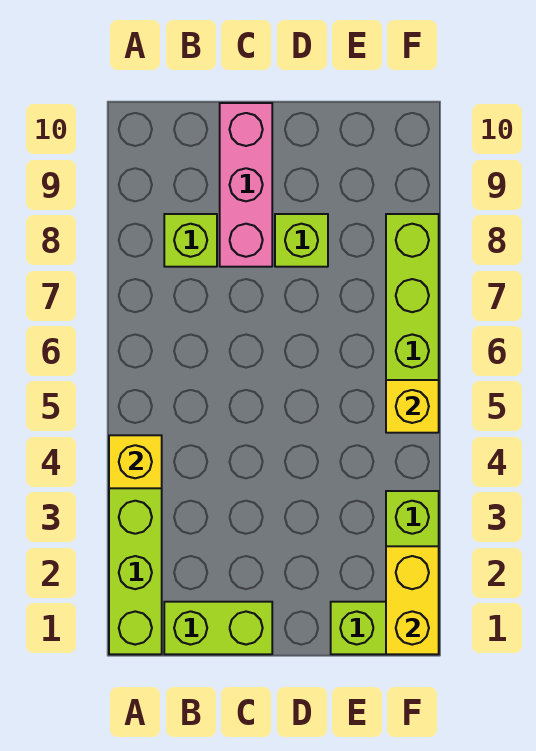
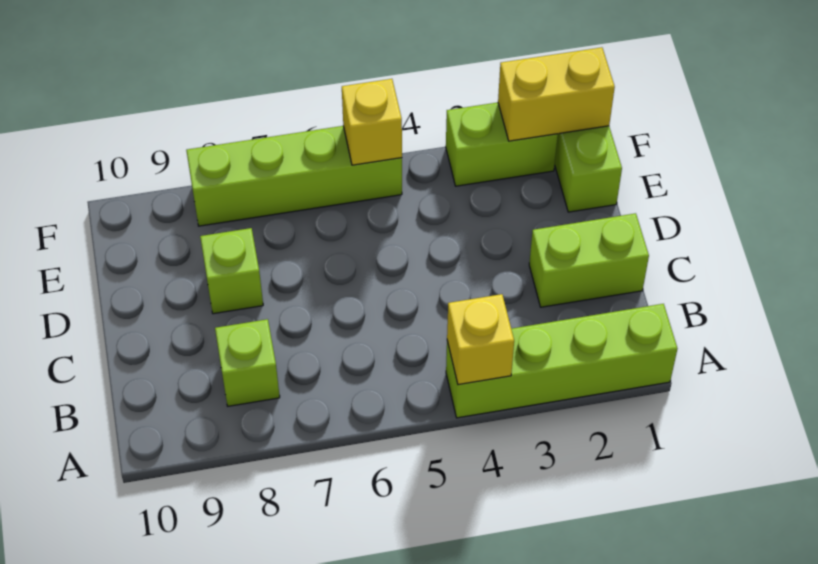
lime 1x2 brick [164,602,272,654] -> lime 1x2 brick turned to [529,213,649,307]
pink 1x3 brick [220,103,272,267] -> none

